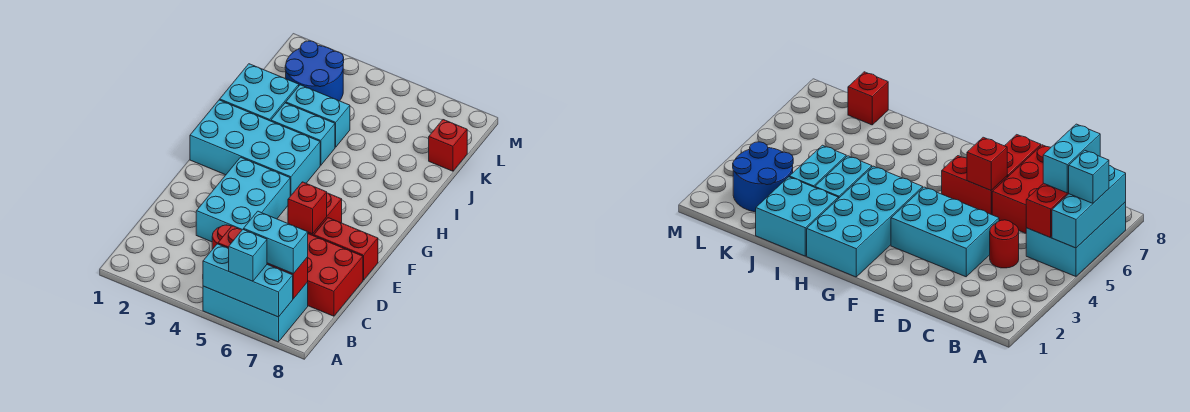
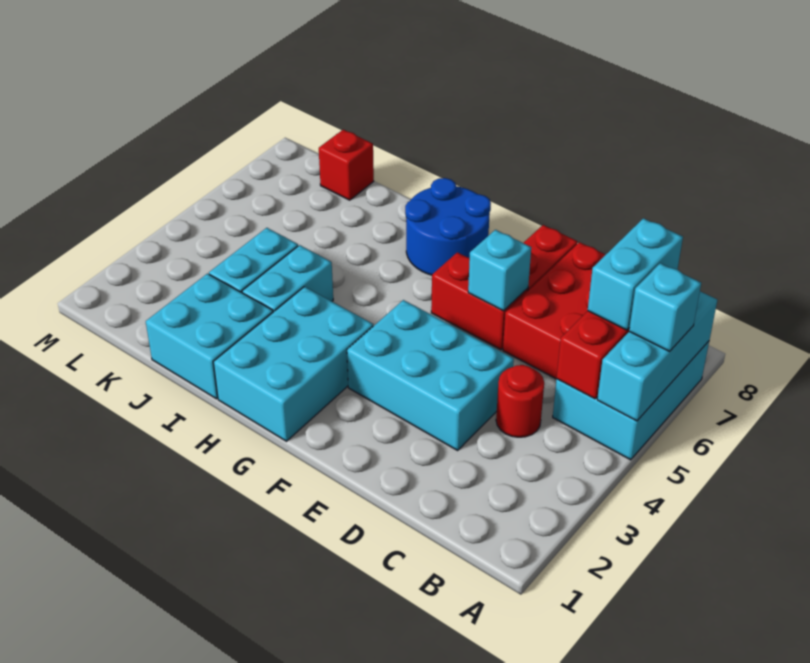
red 1x1 brick [288,182,327,234] -> cyan 1x1 brick [468,230,531,311]
cyan 2x4 brick [190,100,320,196] -> cyan 2x3 brick [214,287,373,441]
blue 2x2 round brick [285,41,344,101] -> blue 2x2 round brick moved to [405,178,491,275]

